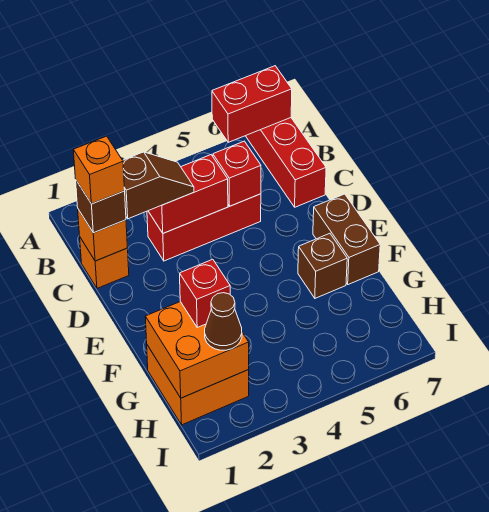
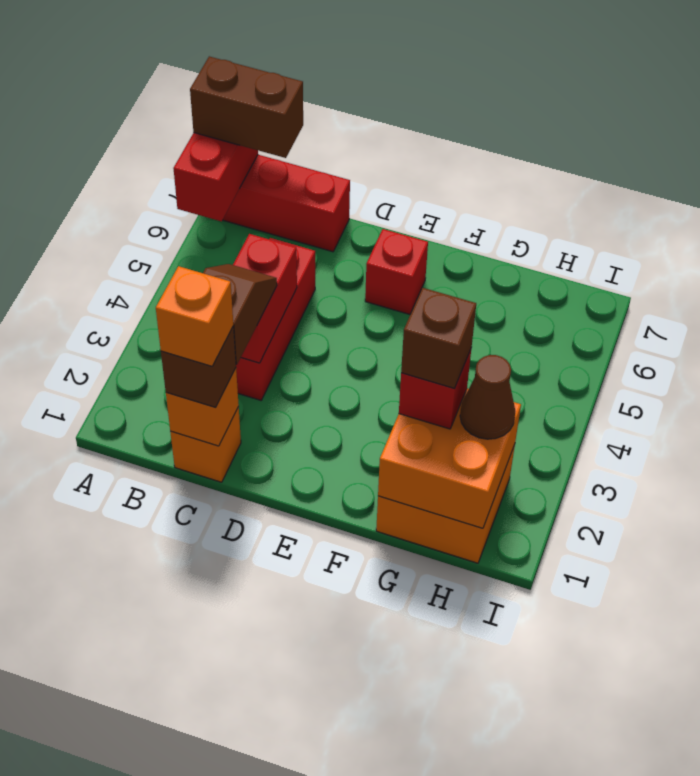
red 1x1 brick [213,141,261,206] -> red 1x1 brick moved to [365,229,428,314]
brown 1x2 brick [313,194,380,285] -> brown 1x2 brick moved to [190,56,303,158]
brown 1x1 brick [298,233,347,298] -> brown 1x1 brick moved to [401,288,476,388]

